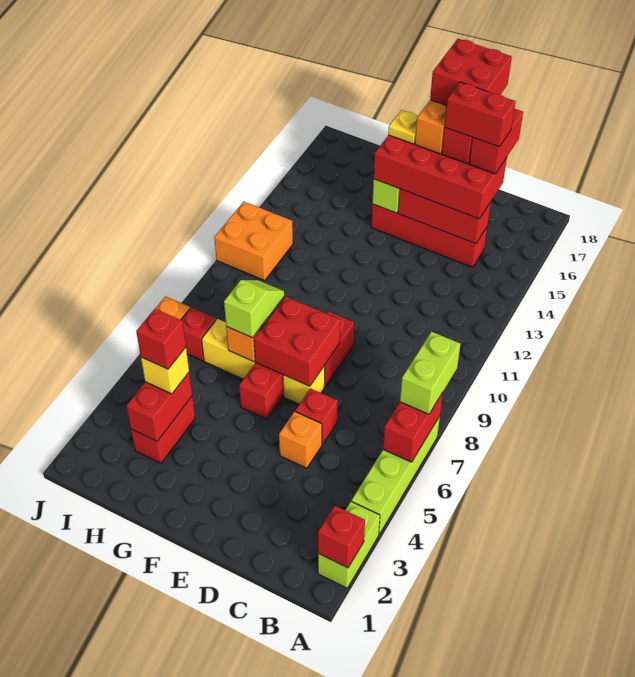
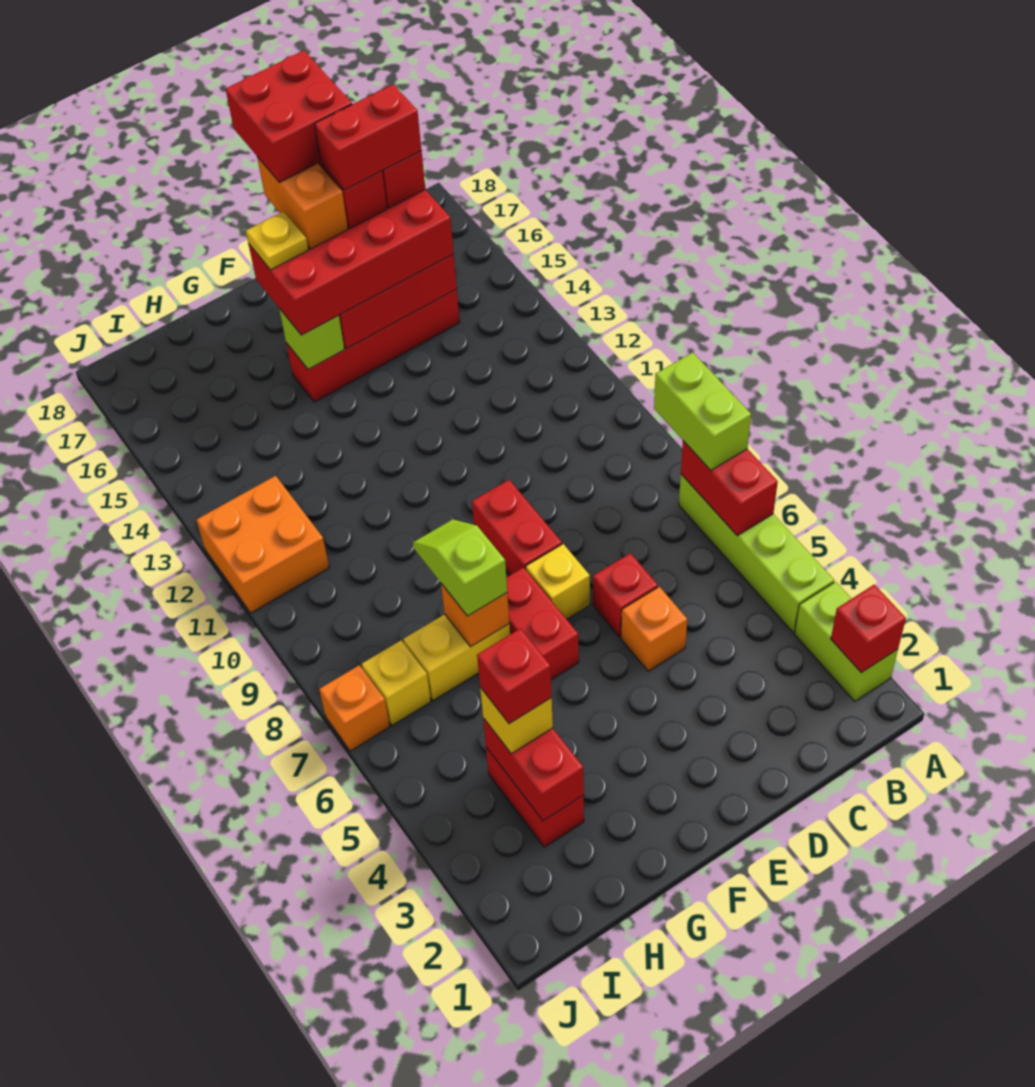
red 2x2 brick [254,297,340,386] -> none
red 1x1 brick [181,308,216,361] -> yellow 1x1 brick [362,640,431,725]

